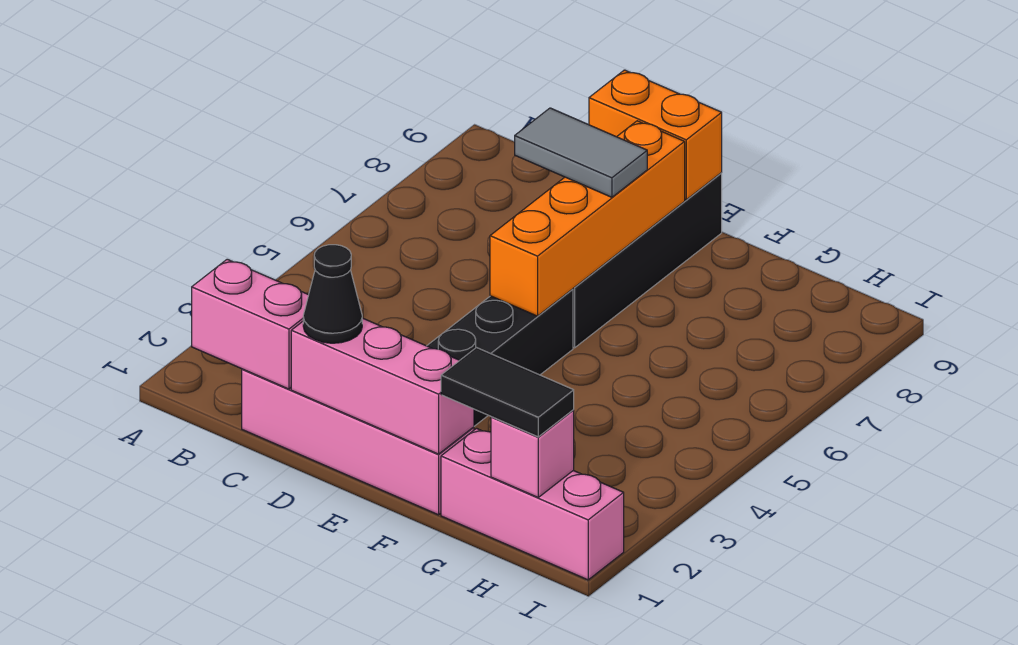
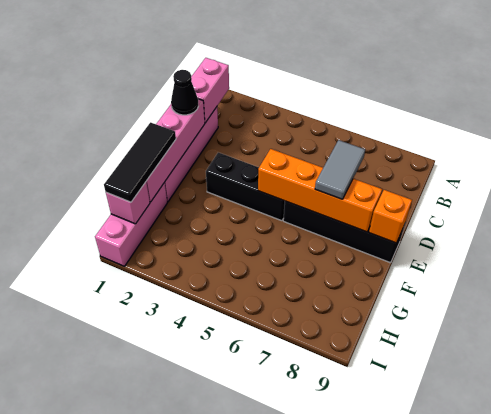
pink 1x3 brick [291,318,474,454] -> pink 1x4 brick [146,99,205,202]
orange 1x2 brick [589,70,722,200] -> orange 1x1 brick [369,190,412,243]
black 1x2 tile [441,348,574,437] -> black 1x3 tile [104,122,176,202]

